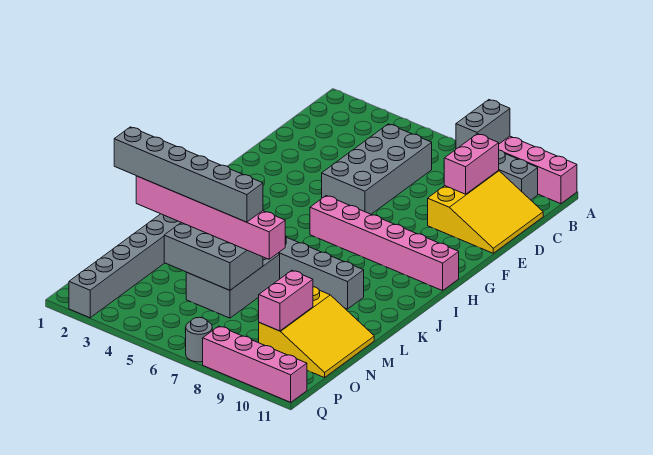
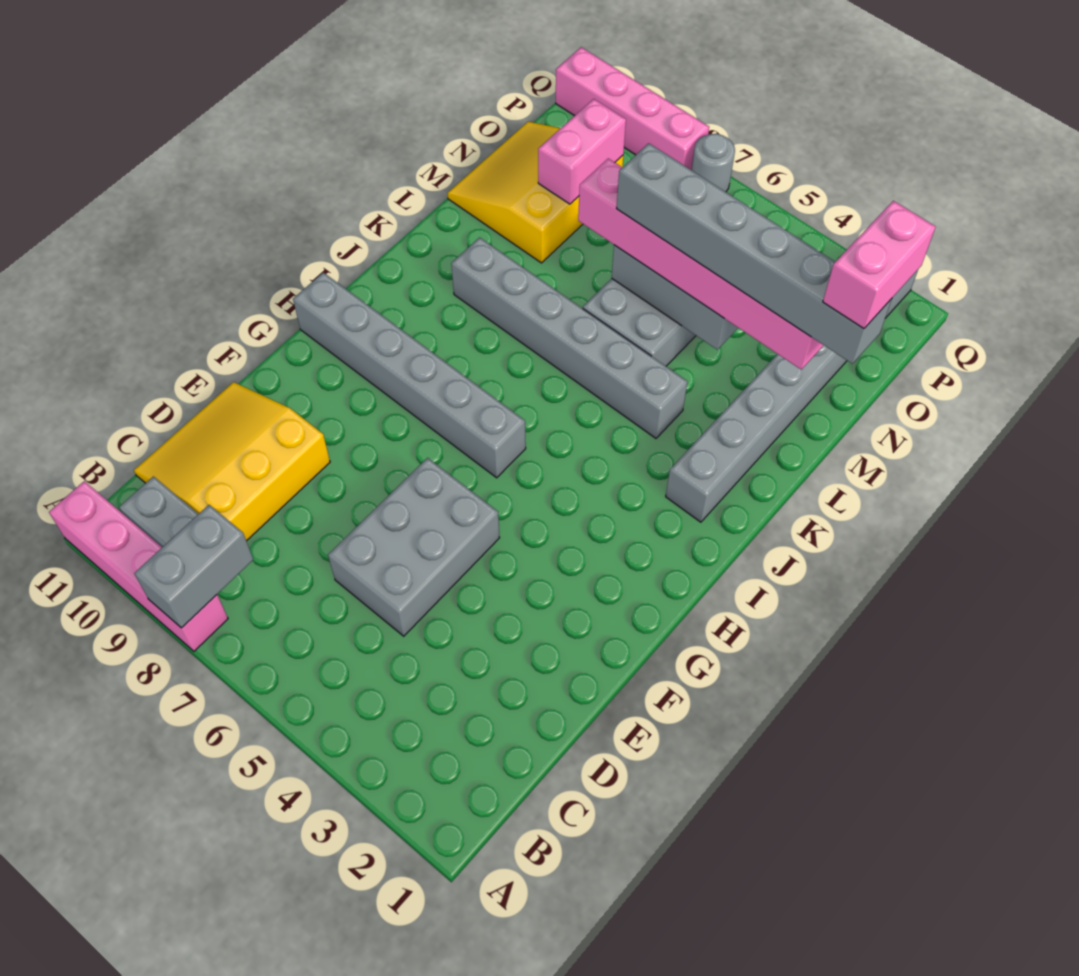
grey 2x4 brick [322,124,432,214] -> grey 2x3 brick [328,458,500,636]
pink 1x2 brick [444,134,499,194] -> pink 1x2 brick moved to [823,201,936,328]
pink 1x6 brick [310,196,459,291] -> grey 1x6 brick [293,273,526,478]

